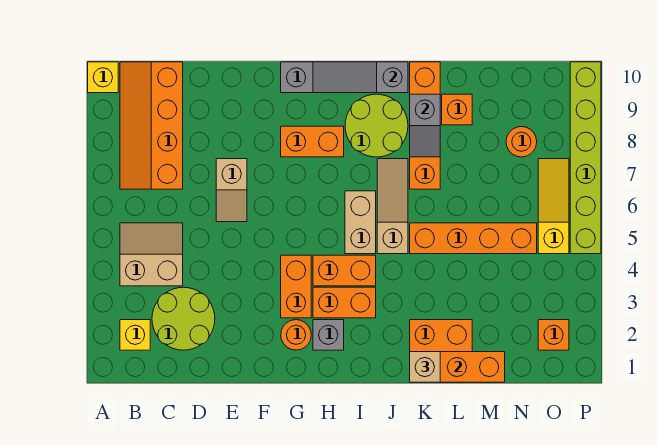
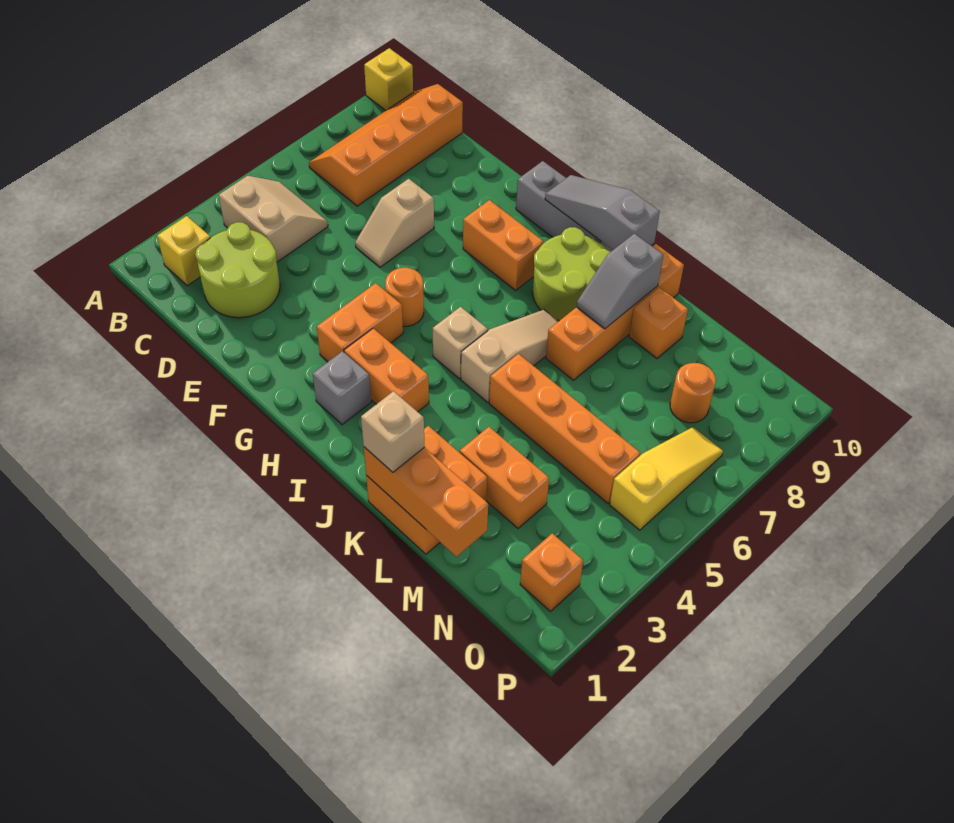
orange 1x1 round brick [281,320,311,350] -> orange 1x1 round brick moved to [385,268,424,326]
orange 1x2 brick [313,255,376,286] -> orange 1x2 brick moved to [460,427,549,528]
tan 1x2 brick [345,191,376,254] -> tan 1x1 brick [433,307,488,379]
lime 1x6 brick [570,62,601,254] -> none

